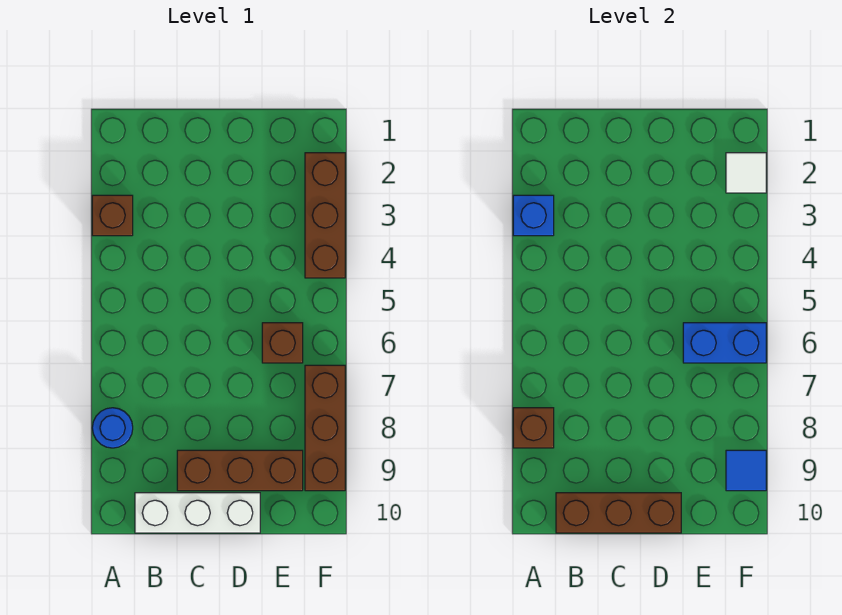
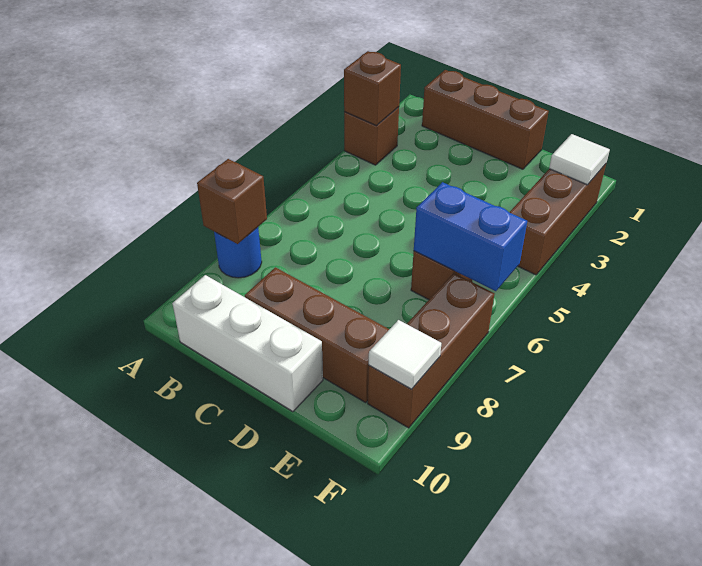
blue 1x1 brick [513,195,554,236] -> brown 1x1 brick [344,51,401,126]
brown 1x3 brick [556,493,681,533] -> brown 1x3 brick moved to [422,70,549,169]
blue 1x1 tile [726,450,766,491] -> white 1x1 tile [369,320,441,389]

